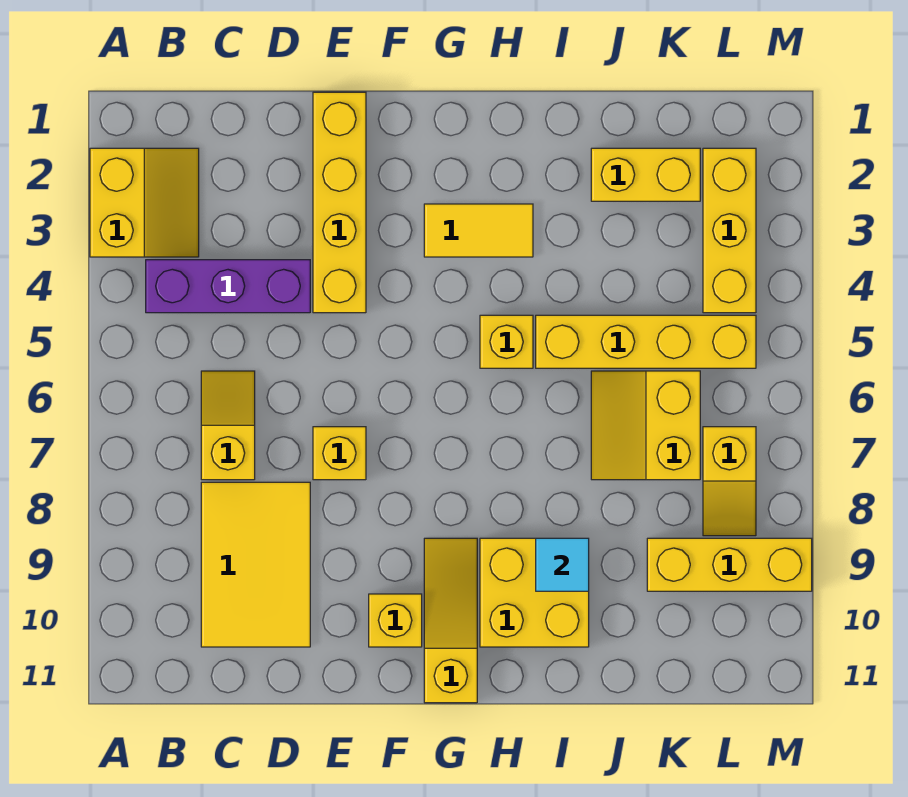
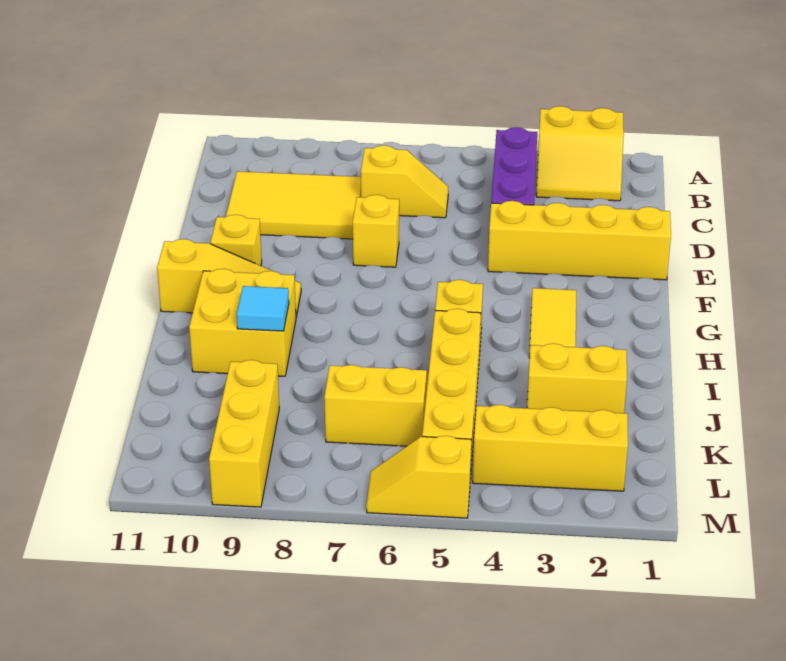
yellow 1x2 brick [591,148,700,201] -> yellow 1x2 brick turned to [527,343,627,413]
yellow 1x2 slope [703,427,756,536] -> yellow 1x2 slope moved to [366,436,471,518]

